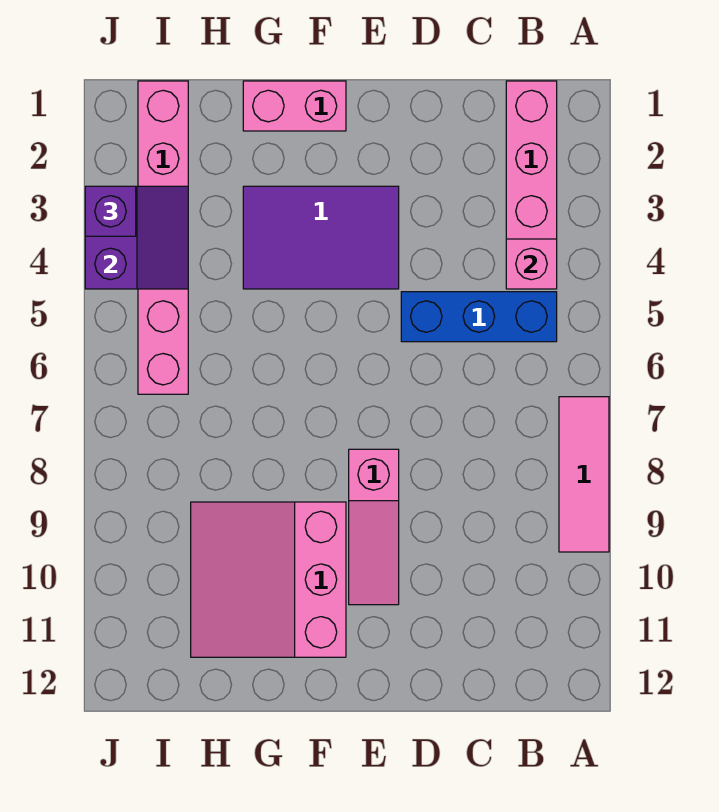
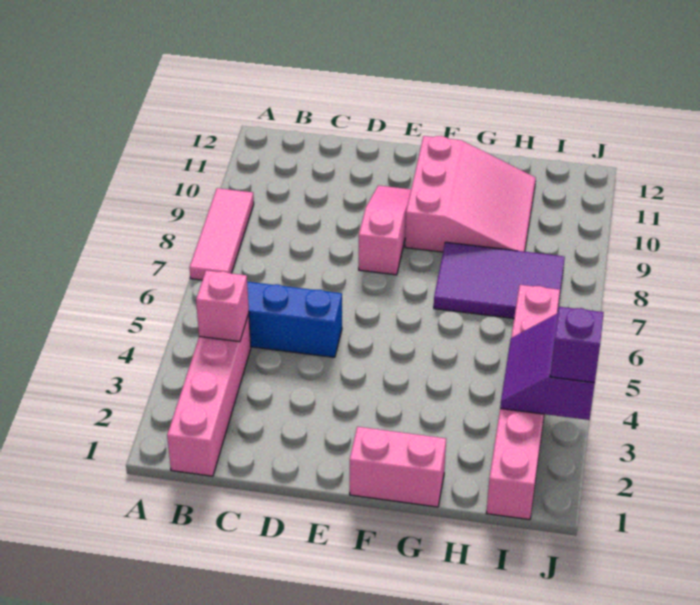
purple 2x3 tile [243,186,399,289] -> purple 2x3 tile moved to [434,242,565,318]

